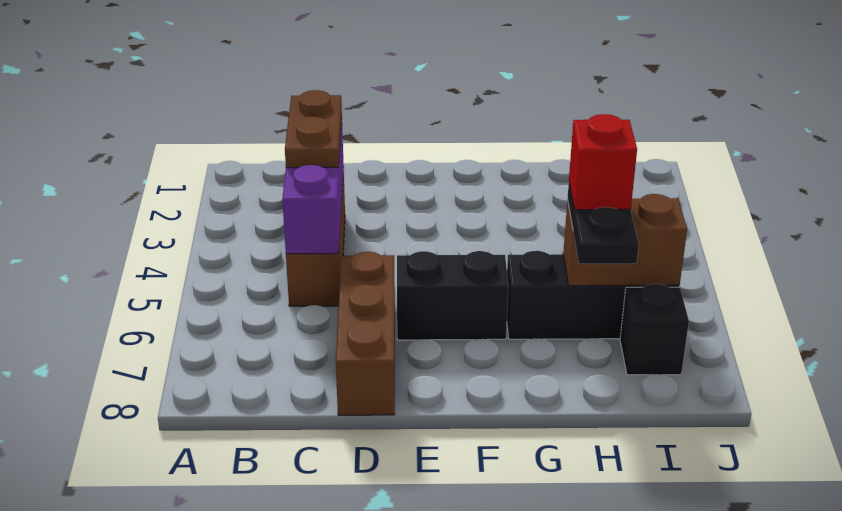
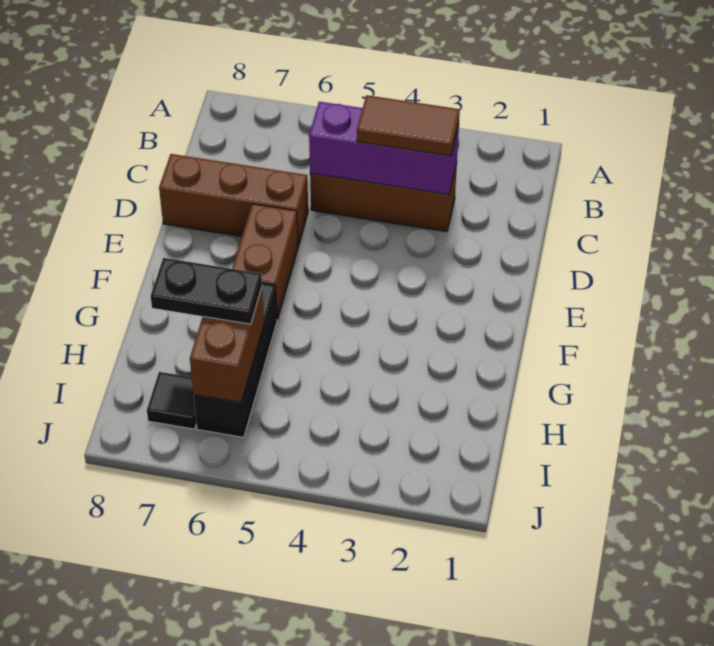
brown 1x2 plate [285,90,342,168] -> brown 1x2 tile [357,95,460,156]
black 1x2 brick [397,251,509,340] -> brown 1x2 brick [232,204,298,319]
red 1x1 brick [569,114,637,210] -> none
black 1x1 brick [620,284,689,375] -> black 1x1 tile [147,372,196,429]

